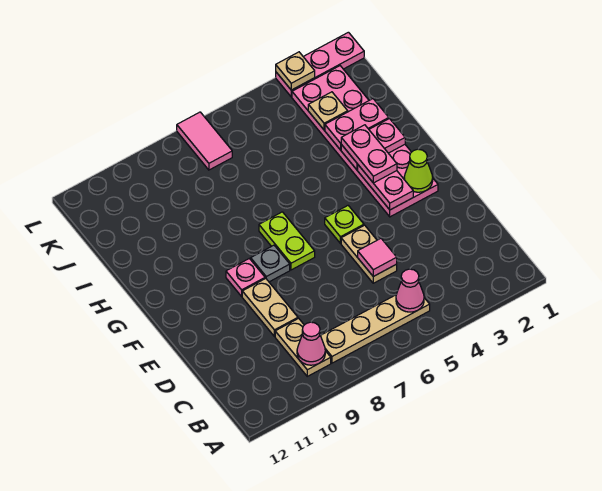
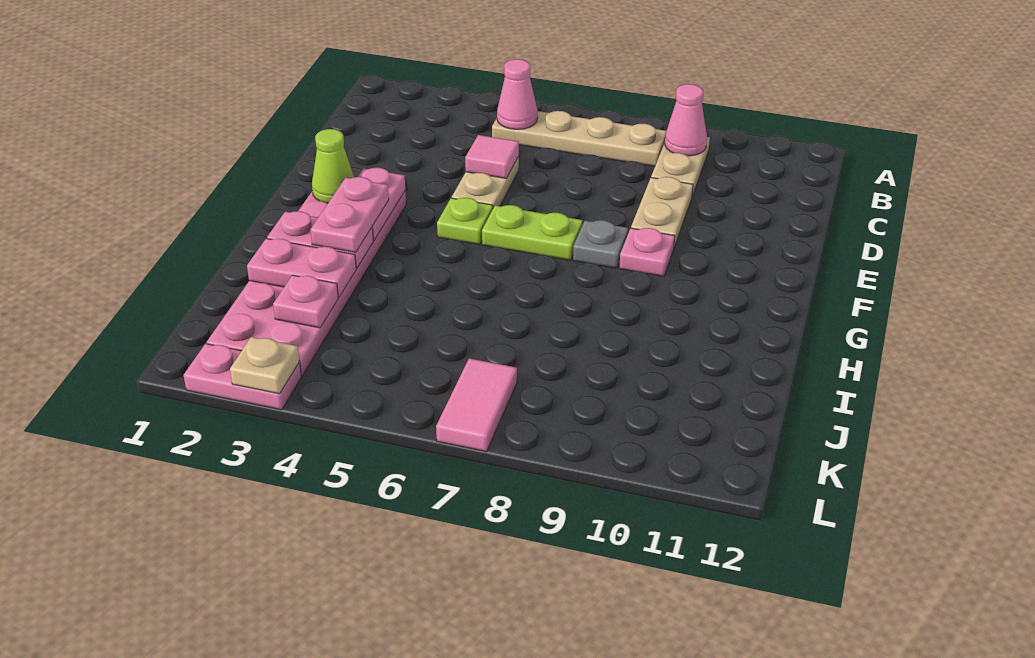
lime 1x2 plate [259,212,315,270] -> lime 1x2 plate turned to [482,205,583,260]
tan 1x1 plate [308,92,348,130] -> pink 1x1 plate [273,275,338,328]
pink 1x3 plate [276,32,364,97] -> pink 1x2 plate [184,344,301,410]

